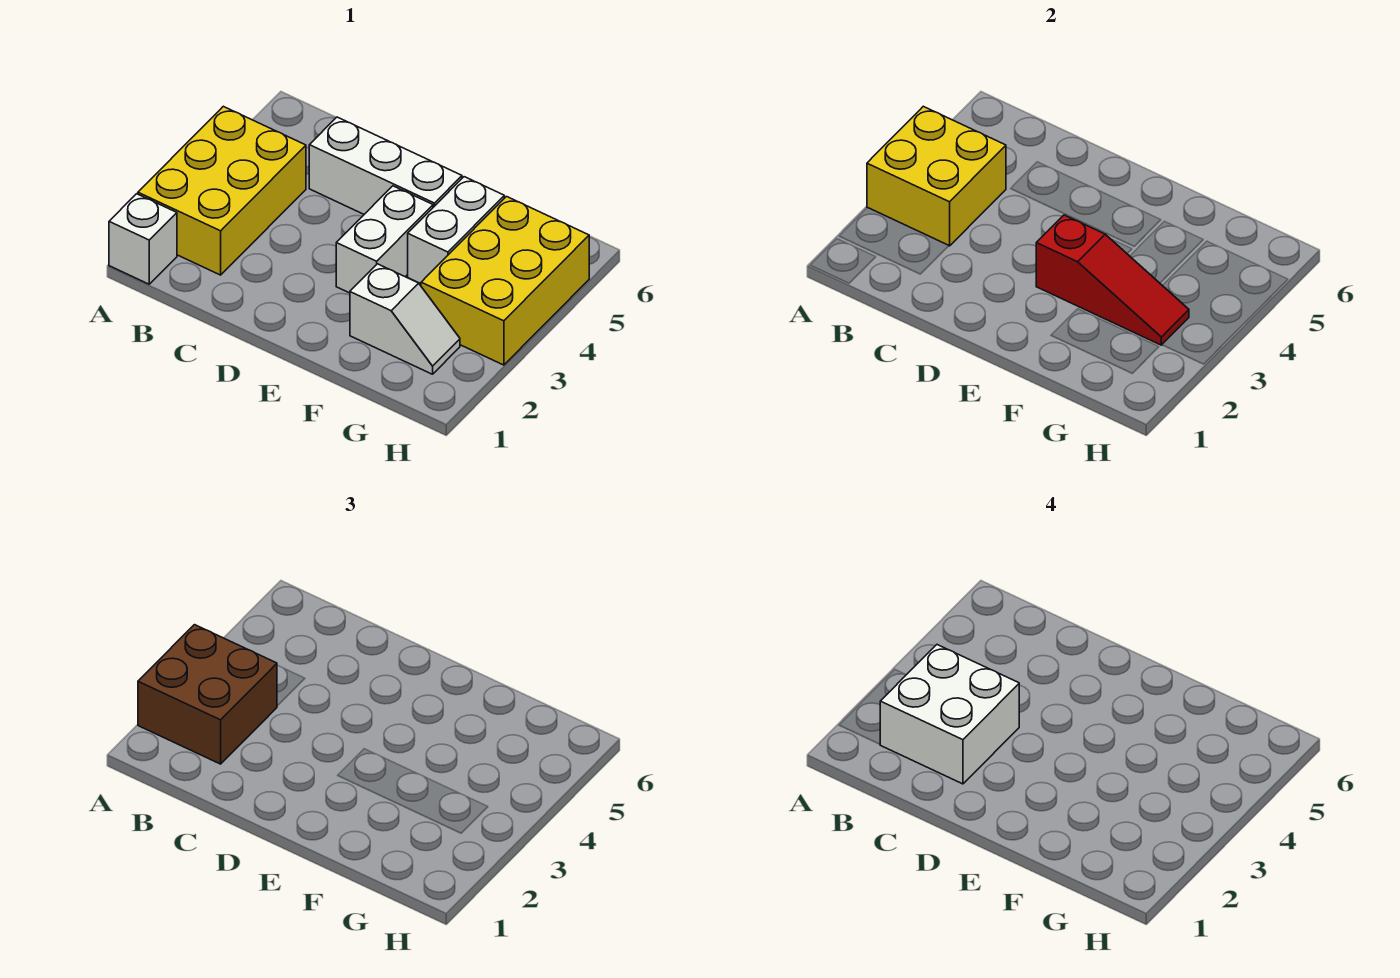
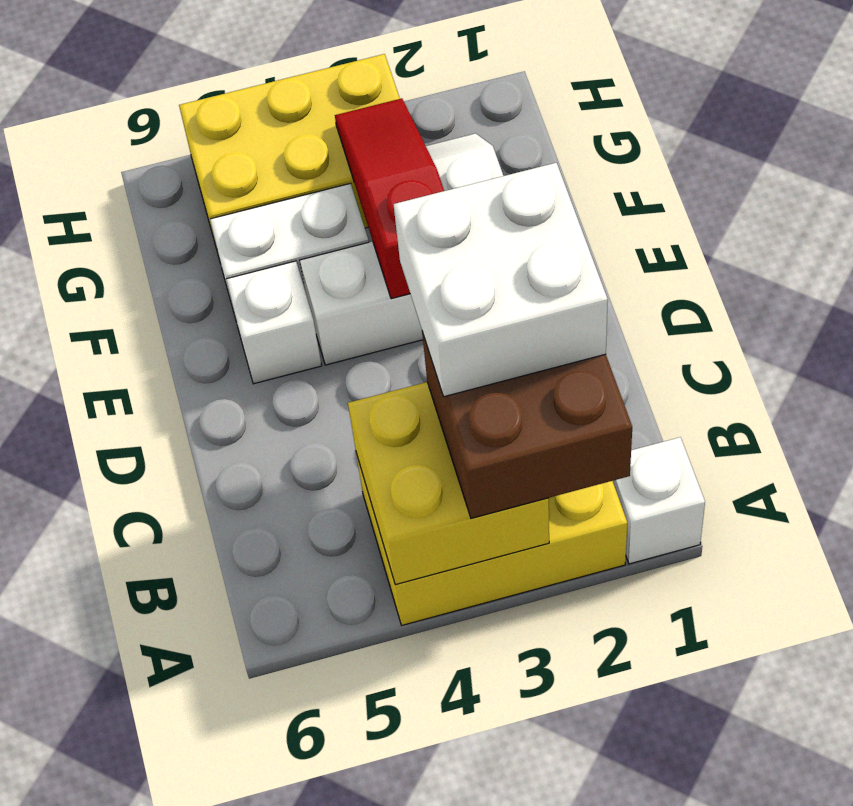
white 1x3 brick [309,117,462,214] -> white 1x1 brick [226,261,322,384]

